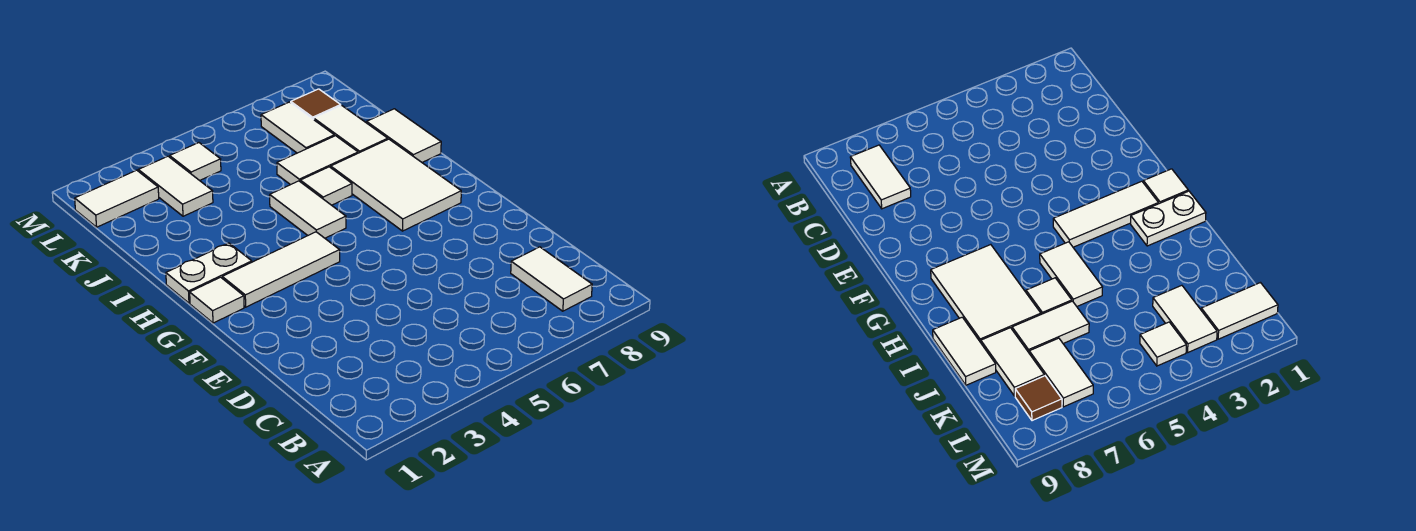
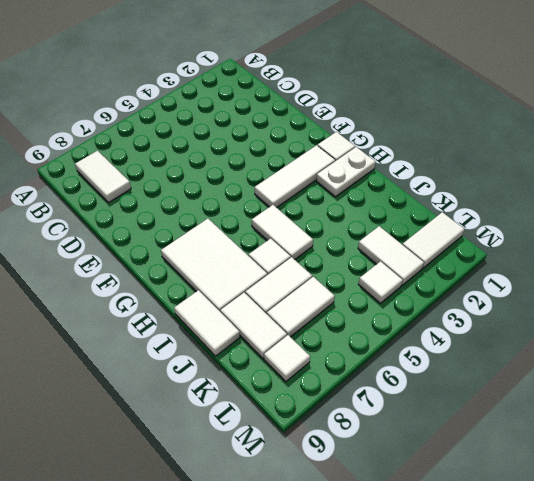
white 1x2 tile [261,102,334,153] -> white 1x2 tile turned to [267,277,335,337]
brown 1x1 tile [291,89,341,119] -> white 1x1 tile [264,335,310,382]

